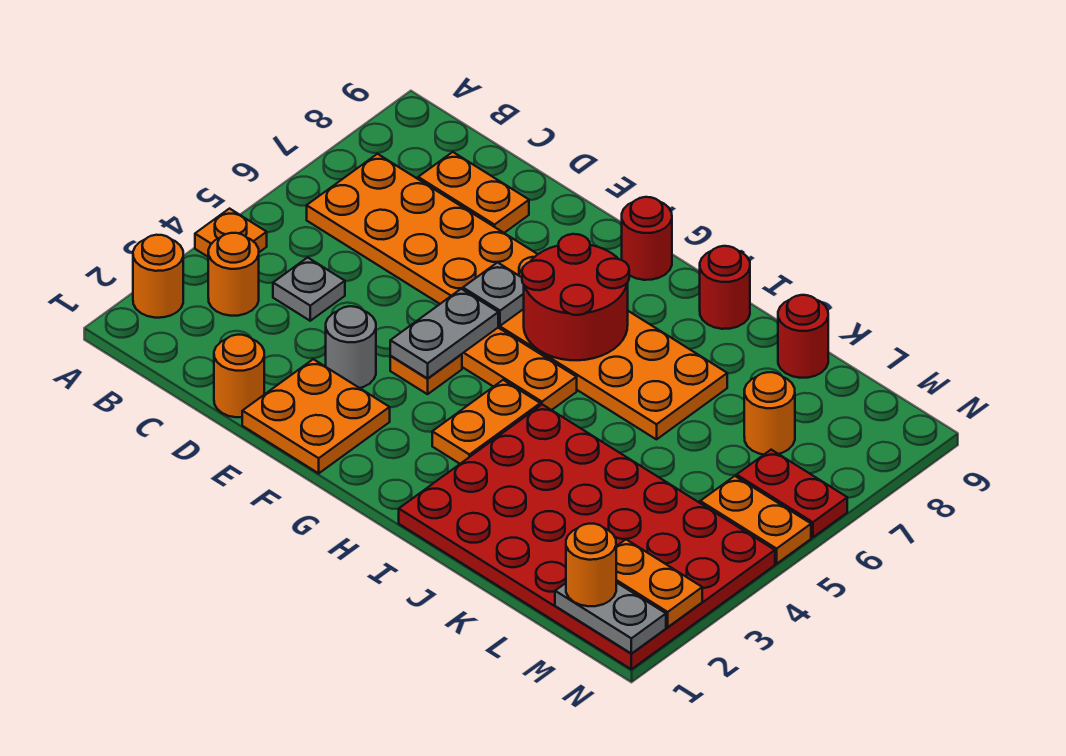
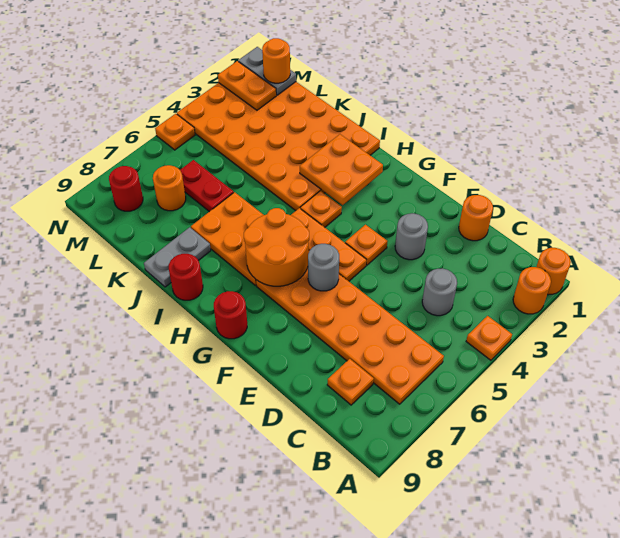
orange 1x1 round brick [208,233,259,316] -> orange 1x1 round brick moved to [537,248,571,295]
grey 1x1 plate [273,257,345,321] -> grey 1x1 round brick [422,268,457,316]
orange 1x2 plate [418,152,529,233] -> orange 1x1 plate [327,359,374,405]
orange 2x2 plate [242,359,390,473] -> orange 2x2 plate moved to [300,134,383,205]
grey 1x2 plate [390,289,498,378] -> grey 1x2 plate moved to [144,227,211,287]
grey 1x1 plate [463,263,524,326] -> grey 1x1 round brick [308,244,339,291]
red 2x2 round brick [522,234,629,360] -> orange 2x2 round brick [244,208,309,286]
orange 1x2 plate [432,380,540,464] -> orange 1x1 plate [300,191,342,227]
red 4x6 plate [399,404,775,669] -> orange 4x6 plate [177,82,380,211]
red 1x1 round brick [778,295,828,378] -> red 1x1 round brick moved to [109,166,143,211]
orange 1x2 plate [700,476,811,564] -> orange 1x1 plate [155,114,195,150]
red 1x2 plate [737,450,847,537] -> red 1x2 plate moved to [180,160,234,212]

